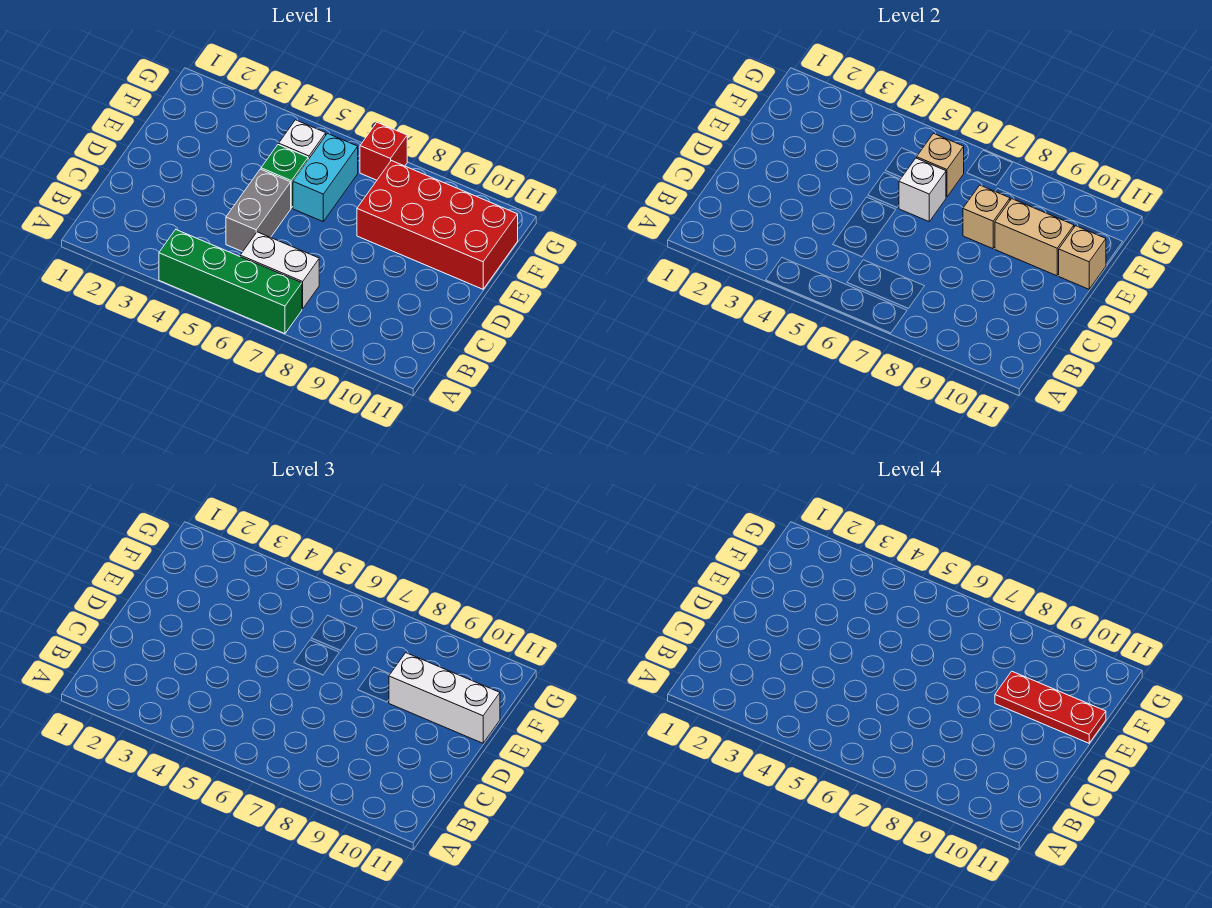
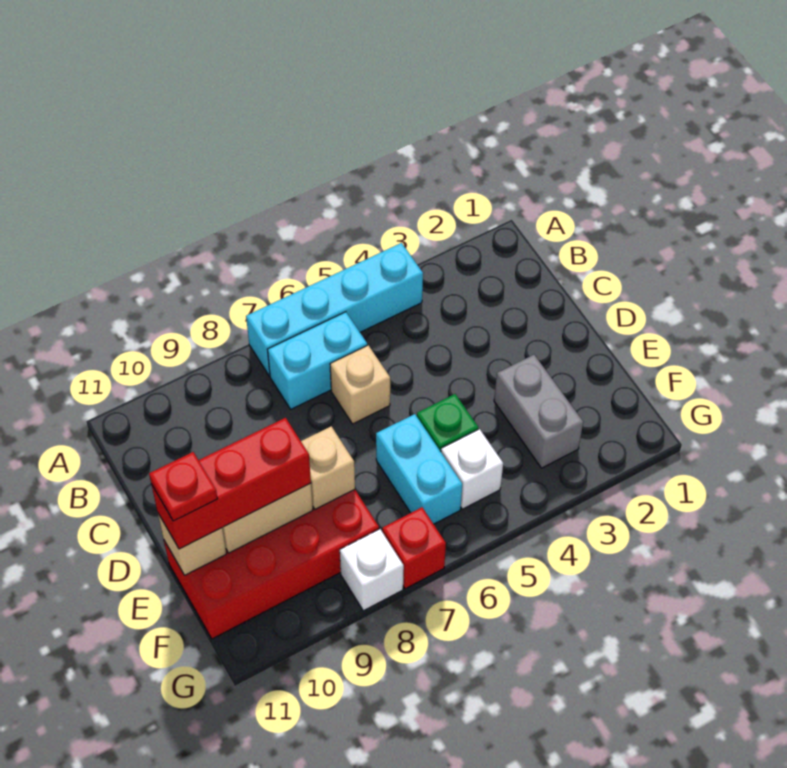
green 1x4 brick [159,230,302,334] -> cyan 1x4 brick [246,243,423,376]
white 1x2 brick [240,232,319,309] -> cyan 1x2 brick [268,312,367,409]
grey 1x2 brick [226,169,291,252] -> grey 1x2 brick moved to [494,355,583,468]
white 1x1 brick [899,158,946,221] -> white 1x1 brick moved to [340,529,404,611]
white 1x3 brick [389,653,500,743] -> red 1x3 brick [151,418,311,549]
red 1x3 plate [995,671,1106,743] -> red 1x1 plate [149,452,218,521]
tan 1x1 brick [917,134,964,197] -> tan 1x1 brick moved to [330,345,390,424]

